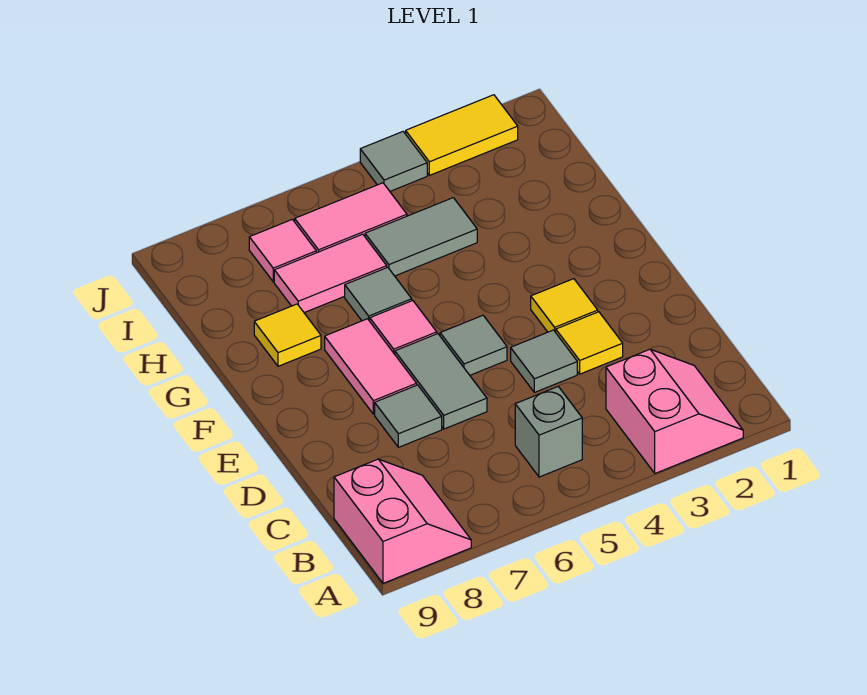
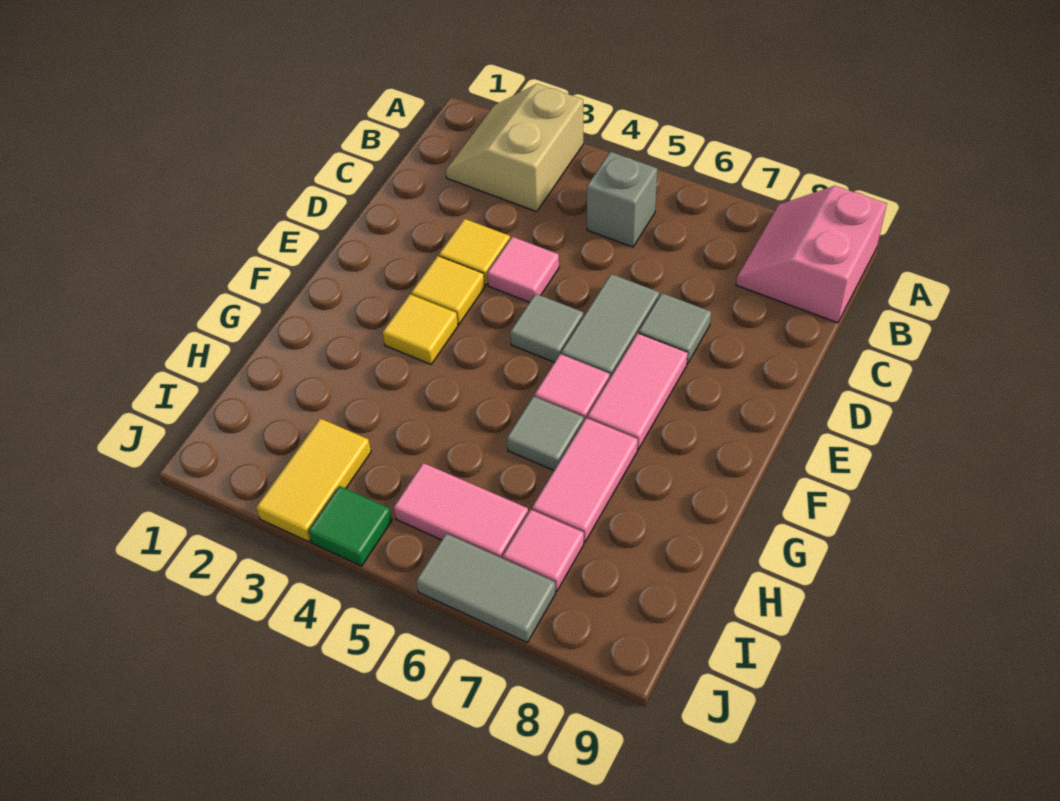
pink 2x2 slope [606,349,743,473] -> tan 2x2 slope [446,84,583,212]
grey 1x1 tile [511,330,577,392] -> pink 1x1 tile [487,237,559,302]
yellow 1x1 tile [254,304,321,366] -> yellow 1x1 tile moved to [382,294,458,364]
grey 1x2 tile [365,198,477,276] -> grey 1x2 tile moved to [416,534,556,642]
pink 1x2 tile [274,234,387,313] -> pink 1x2 tile turned to [532,418,638,542]
yellow 1x2 tile [406,95,518,175] -> yellow 1x2 tile turned to [256,418,371,542]
grey 1x1 tile [360,132,427,191] -> green 1x1 tile [308,486,392,566]

